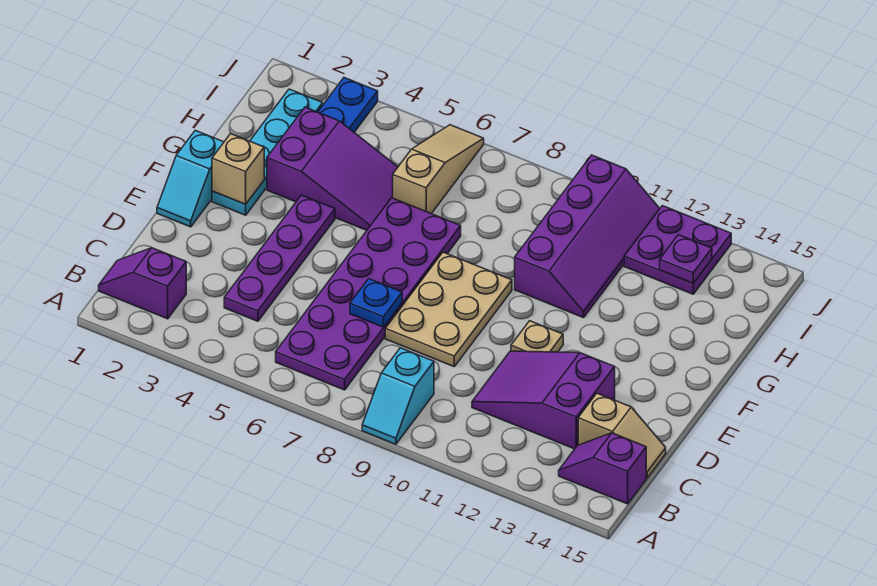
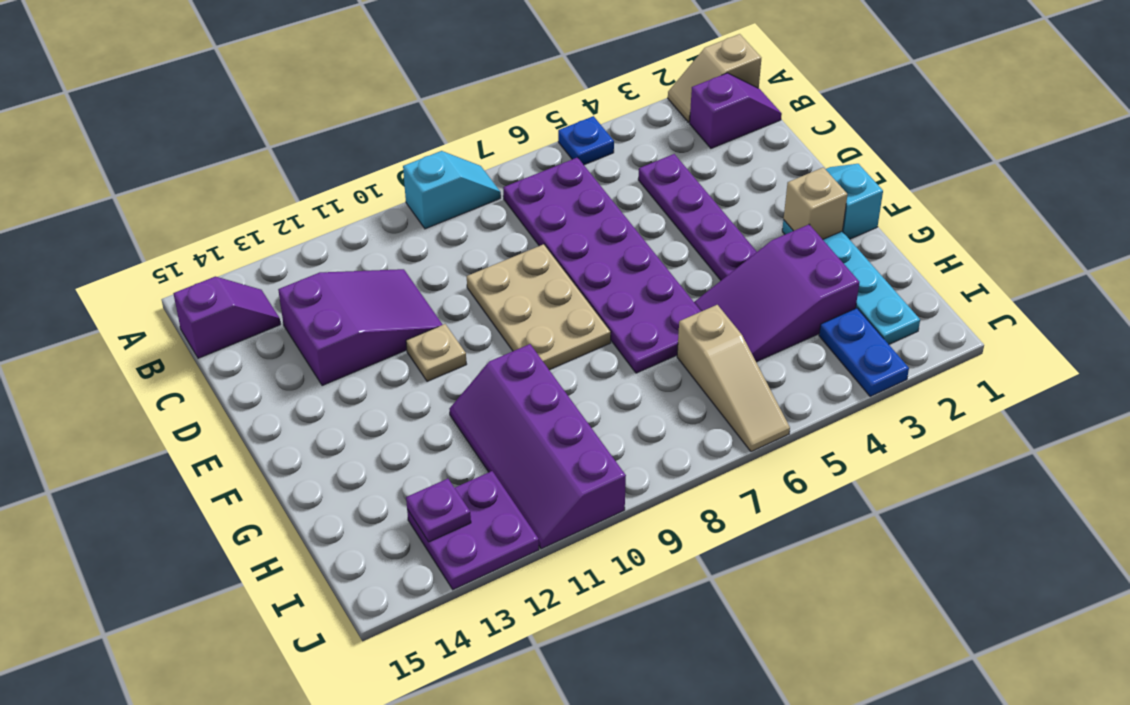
cyan 1x2 slope [362,348,434,444] -> cyan 1x2 slope turned to [403,151,501,229]
tan 1x2 slope [578,393,666,478] -> tan 1x2 slope moved to [668,34,761,122]
blue 1x1 plate [350,279,402,327] -> blue 1x1 plate moved to [558,116,614,165]

